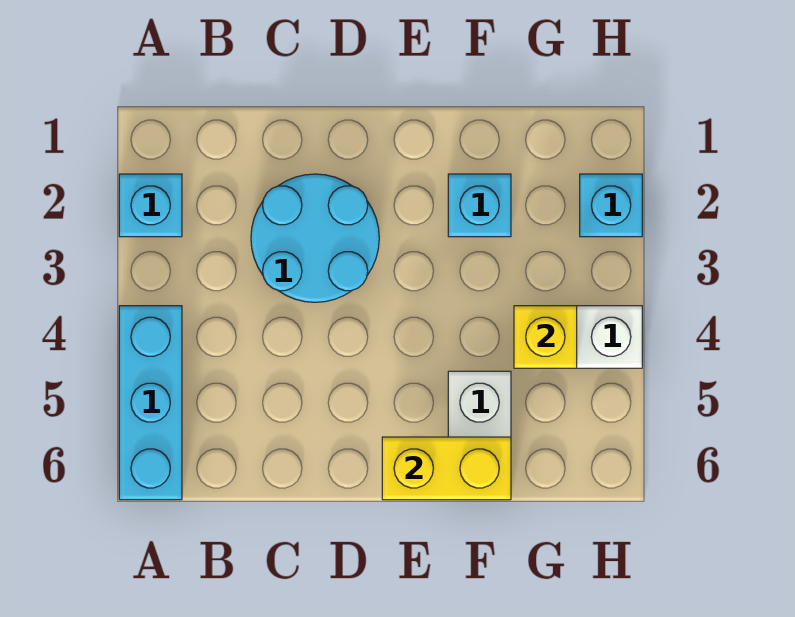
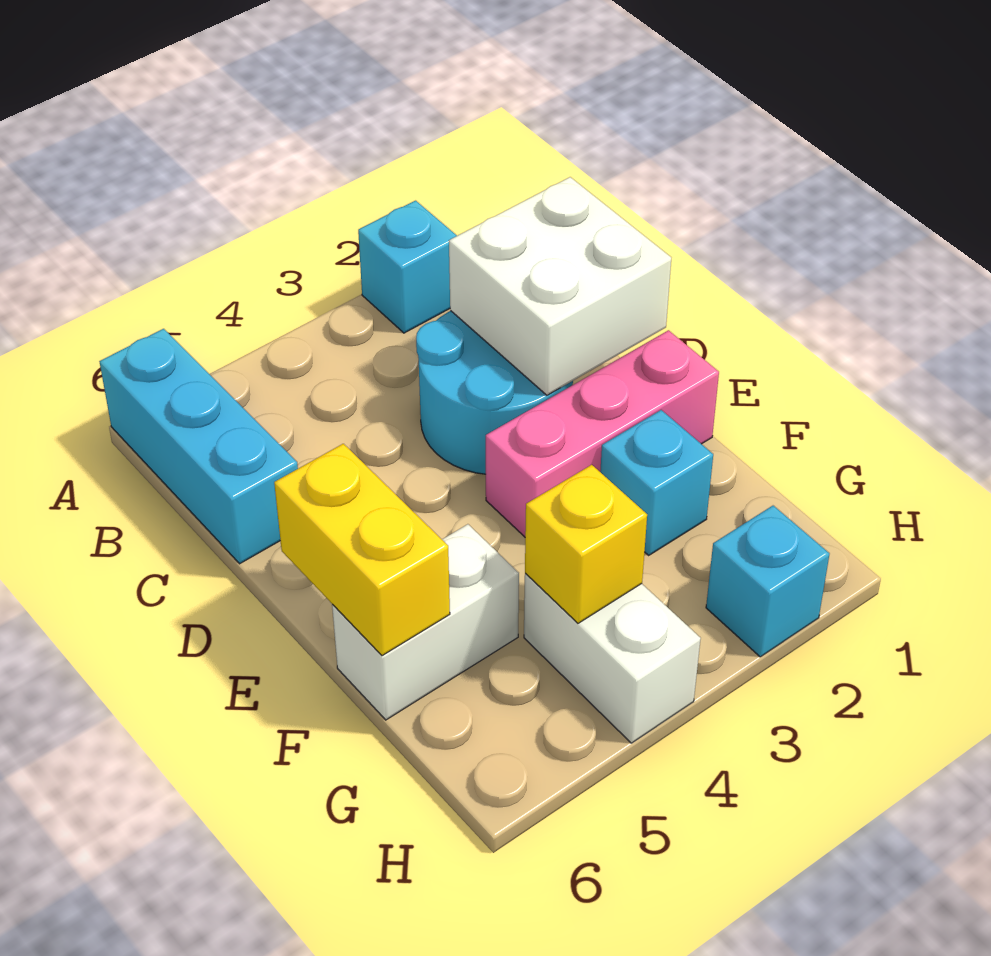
cyan 1x3 brick [119,306,182,500] -> cyan 1x3 brick turned to [99,329,298,564]
none -> white 2x2 brick [449,177,671,395]
none -> pink 1x3 brick [486,330,719,537]

